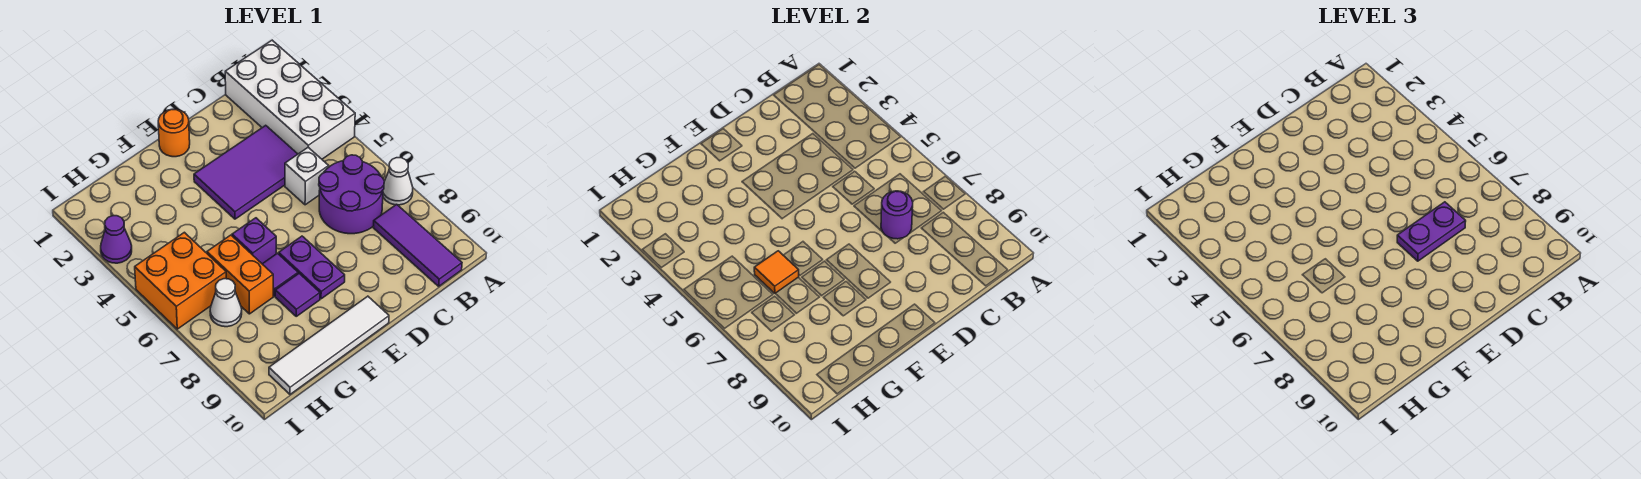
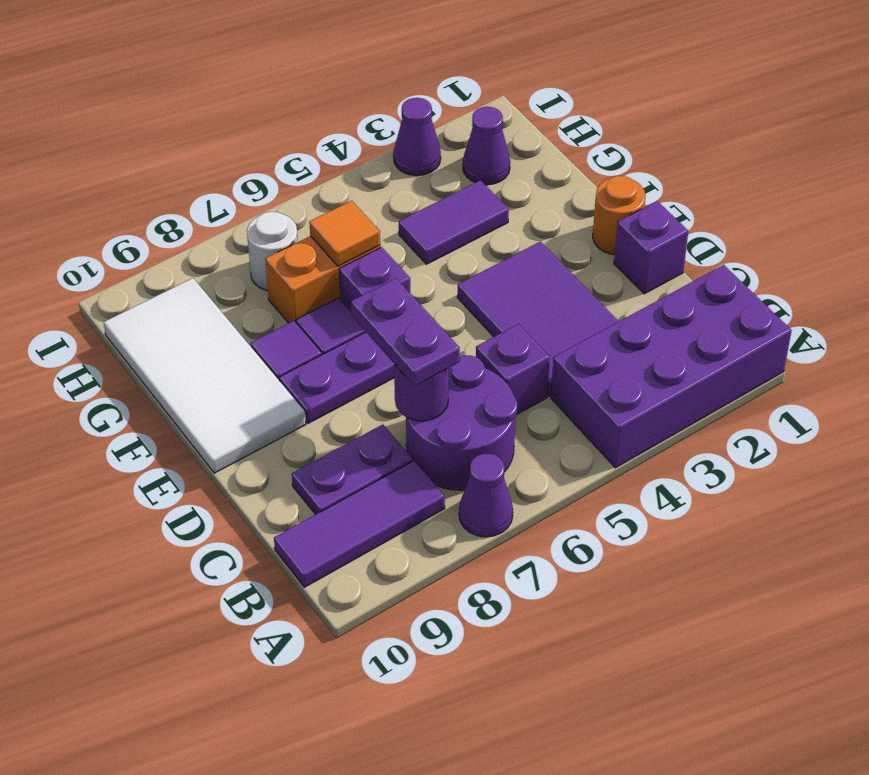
white 2x4 brick [225,40,355,159] -> purple 2x4 brick [551,265,792,468]
white 1x1 cone [383,158,413,205] -> purple 1x1 cone [459,454,513,537]
white 1x1 brick [285,147,329,205] -> purple 1x1 brick [476,324,550,414]
none -> purple 1x2 plate [292,424,413,514]
none -> purple 1x1 brick [614,201,688,294]
white 1x4 tile [269,296,389,394] -> white 2x4 tile [104,278,306,473]
none -> purple 1x2 tile [399,180,509,264]
none -> purple 1x1 cone [463,107,510,185]
orange 2x2 brick [135,232,226,329] -> none
white 1x1 cone [210,279,242,327] -> white 1x1 round brick [247,212,298,291]

